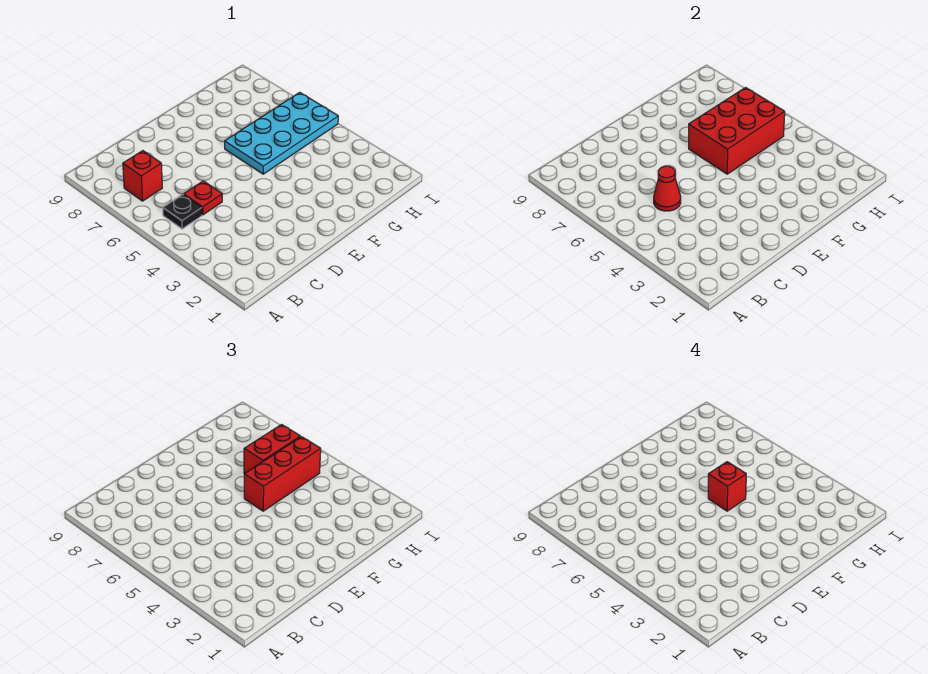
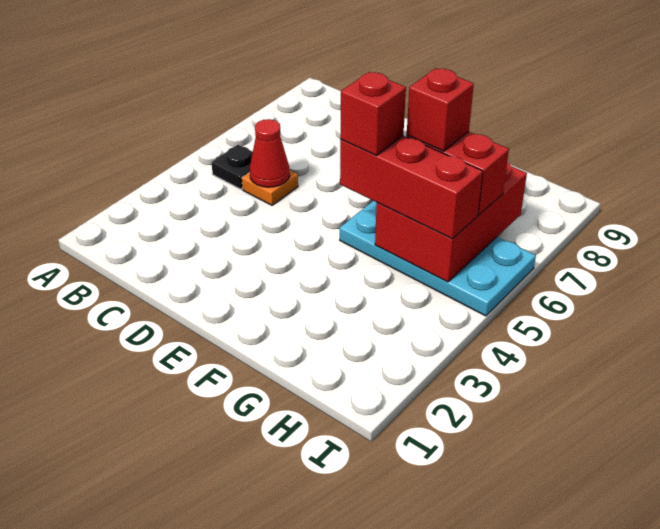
red 1x1 brick [123,151,162,201] -> red 1x1 brick moved to [407,68,474,151]
red 1x1 plate [184,181,222,215] -> orange 1x1 plate [242,170,298,205]
red 2x3 brick [689,88,785,174] -> red 2x3 brick turned to [375,162,527,282]

